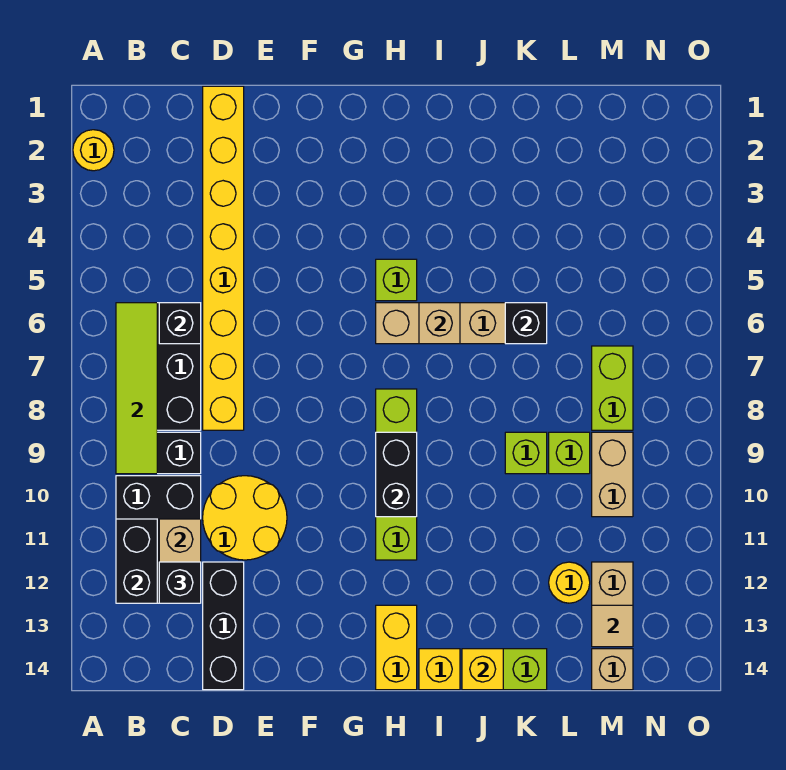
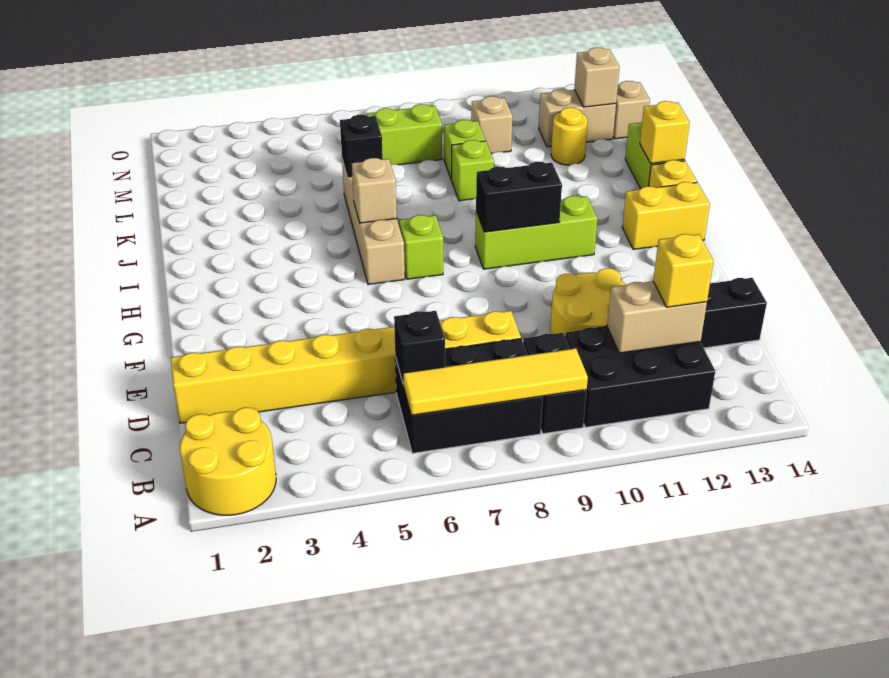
yellow 1x1 round brick [73,130,114,171] -> yellow 2x2 round brick [180,407,276,515]
lime 1x4 tile [116,303,157,474] -> yellow 1x4 tile [403,348,588,415]
black 1x2 brick [116,519,157,603] -> none
black 1x1 brick [159,562,201,603] -> yellow 1x1 brick [653,234,714,307]
lime 1x1 brick [376,259,417,301] -> lime 1x1 brick moved to [399,215,443,279]
lime 1x4 brick [376,389,417,560] -> lime 1x3 brick [475,196,598,269]
tan 1x2 brick [592,432,633,517] -> tan 1x1 brick [471,96,512,154]
tan 1x1 tile [592,605,633,647] -> tan 1x1 brick [574,48,620,107]

